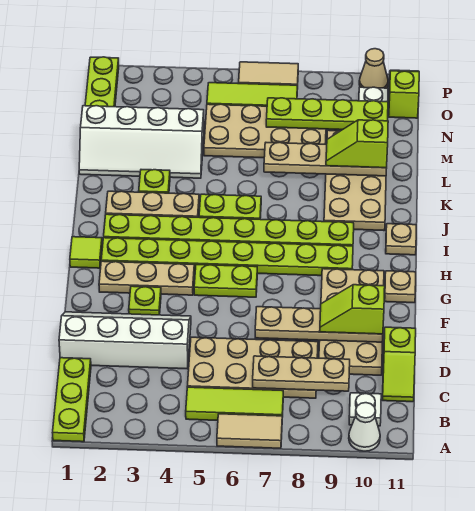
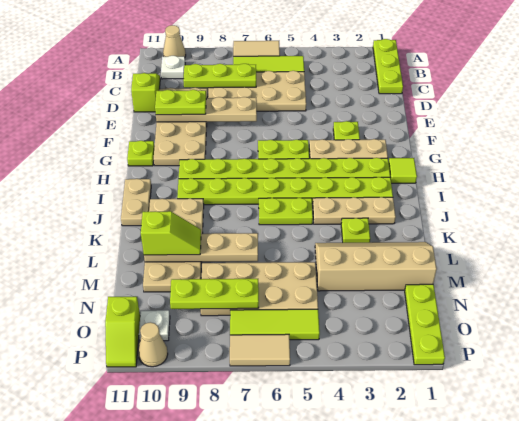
white 1x1 cone [349,403,380,451] -> tan 1x1 cone [163,25,186,57]
tan 1x3 plate [253,356,350,391] -> lime 1x3 plate [183,64,256,88]
white 2x4 slope [59,312,191,369] -> none
lime 1x2 slope [320,285,385,334] -> lime 1x2 plate [155,90,206,115]
tan 1x1 plate [385,271,416,303] -> lime 1x1 plate [127,141,154,166]
tan 1x1 plate [386,224,416,255] -> tan 1x2 plate [121,179,151,226]
white 2x4 slope [79,106,204,178] -> tan 2x4 slope [315,242,437,291]
lime 1x4 plate [266,98,388,130] -> lime 1x3 plate [170,279,259,309]

